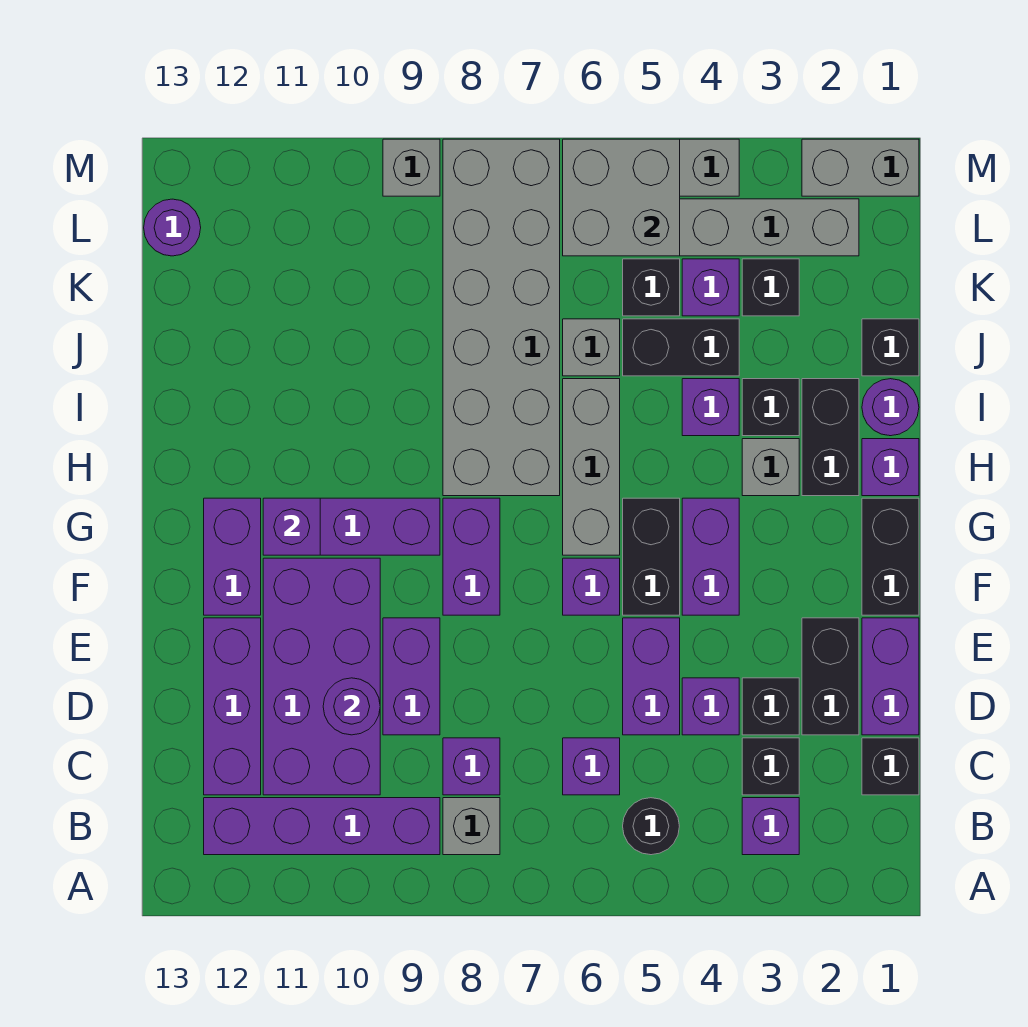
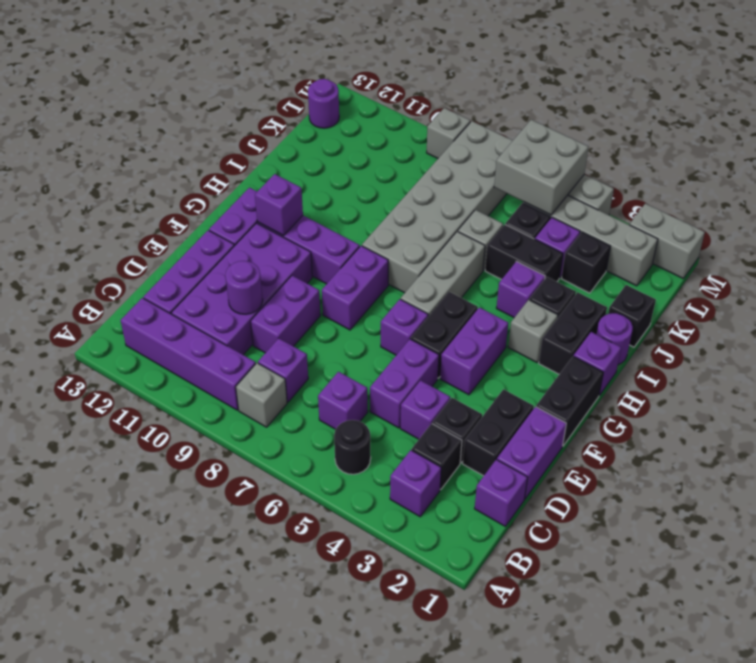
black 1x1 brick [862,738,919,795] -> purple 1x1 brick [475,460,528,526]

